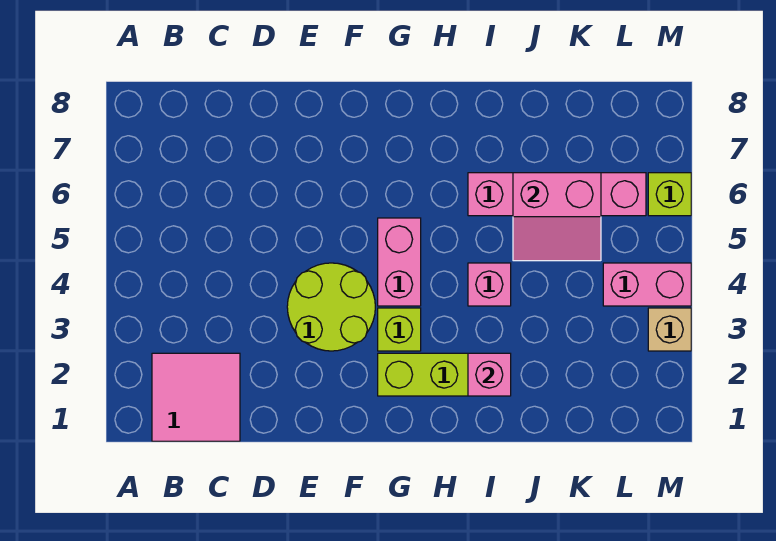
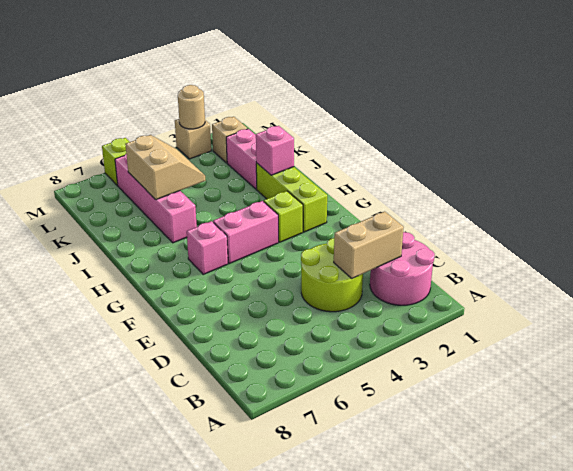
pink 2x2 tile [152,353,240,441] -> pink 2x2 round brick [370,232,435,305]
none -> tan 1x2 brick [334,211,404,278]
lime 2x2 round brick [287,263,375,351] -> lime 2x2 round brick moved to [301,238,363,312]
pink 1x1 brick [468,263,511,306] -> pink 1x1 brick moved to [187,221,228,274]
pink 2x2 slope [513,173,601,261] -> tan 2x2 slope [125,135,206,200]
none -> tan 1x1 brick [212,117,248,163]
pink 1x2 brick [603,263,691,306] -> pink 1x2 brick moved to [226,129,257,189]
none -> tan 1x1 round brick [178,85,205,129]

